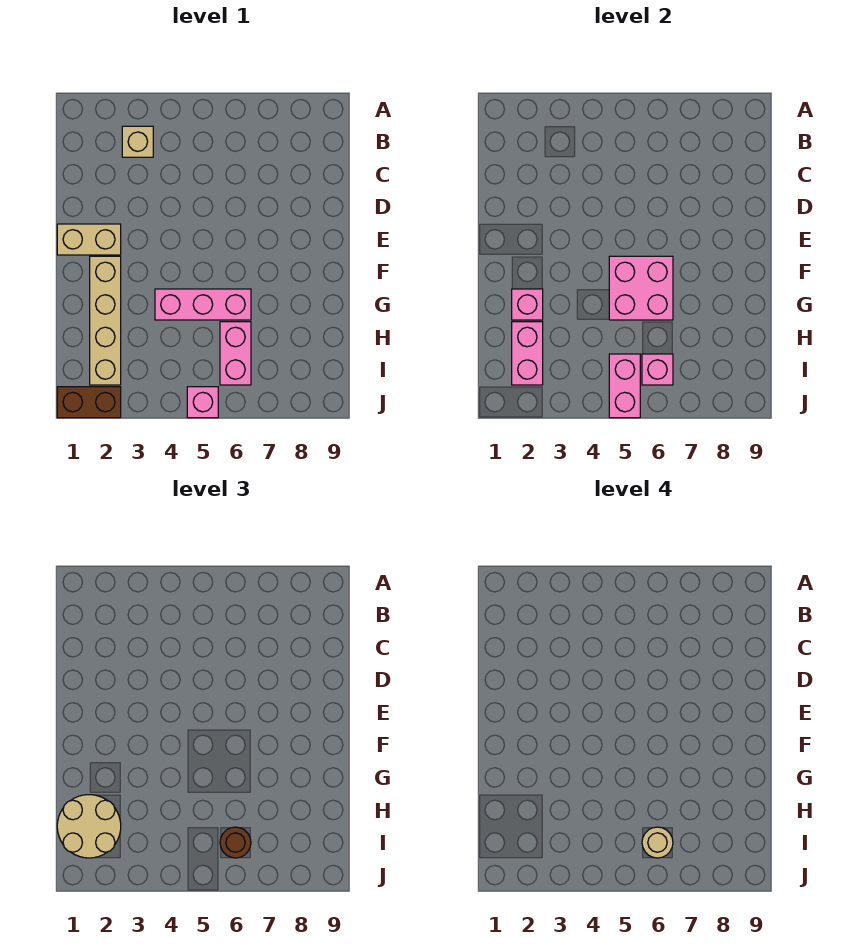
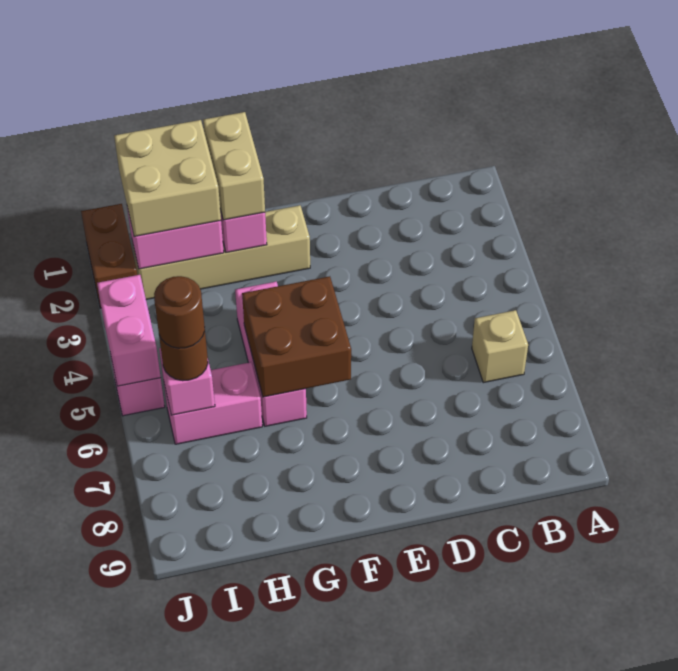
tan 1x1 brick [122,126,153,157] -> tan 1x1 brick moved to [472,310,528,383]
tan 1x2 brick [57,224,121,255] -> tan 1x2 brick moved to [203,112,265,220]
pink 2x2 brick [609,256,673,320] -> brown 2x2 brick [242,276,351,397]
tan 2x2 round brick [57,795,121,858] -> tan 2x2 brick [114,120,221,237]
pink 1x2 brick [609,354,640,418] -> pink 1x2 brick turned to [97,275,161,386]
tan 1x1 round brick [642,827,673,858] -> brown 1x1 round brick [154,276,205,348]

